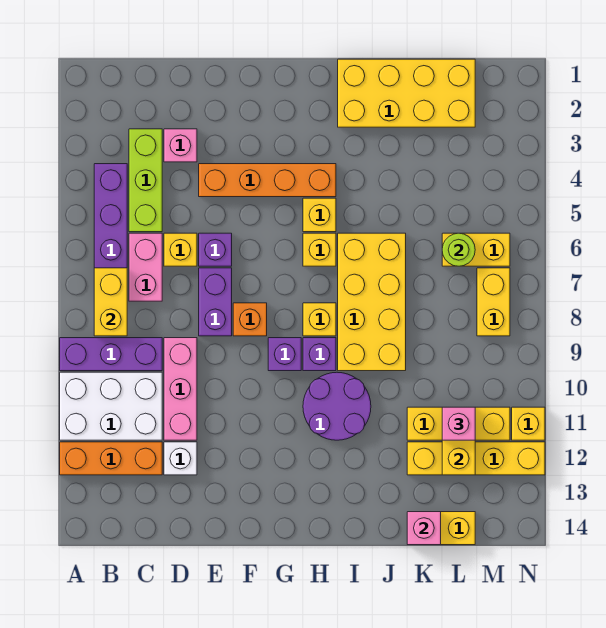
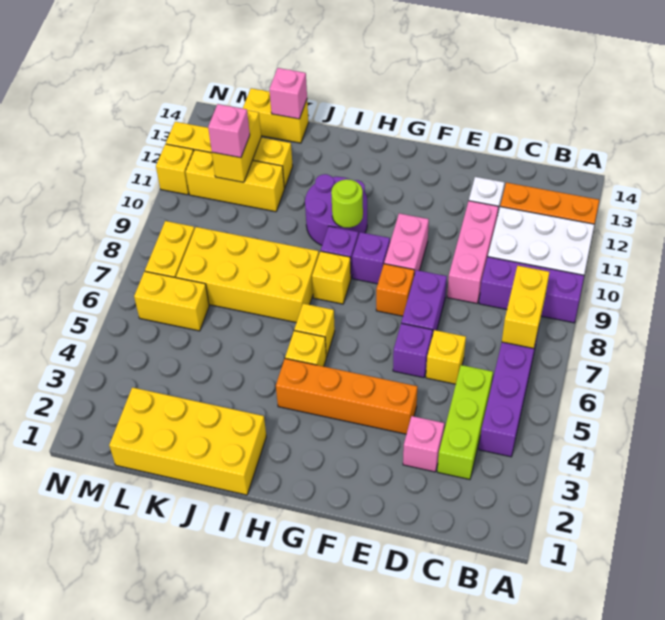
pink 1x2 brick [129,233,162,301] -> pink 1x2 brick moved to [384,213,429,275]
yellow 2x4 brick [338,233,406,371] -> yellow 2x4 brick turned to [176,227,319,323]
lime 1x1 round brick [442,233,475,266] -> lime 1x1 round brick moved to [331,179,363,228]

